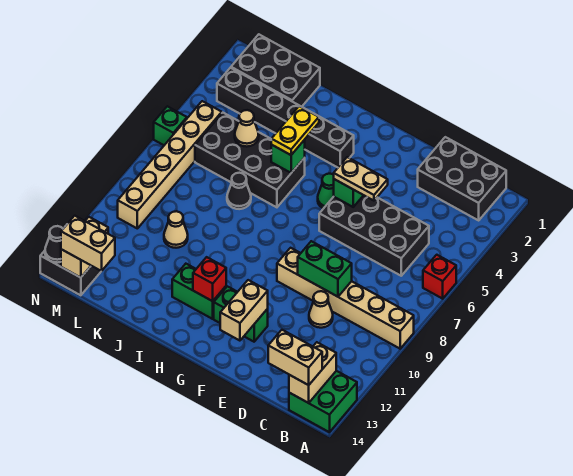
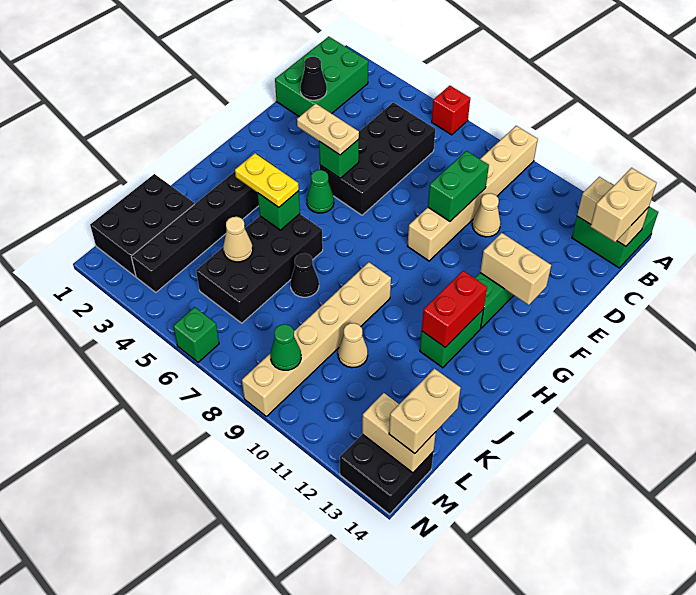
black 2x3 brick [418,137,506,220] -> green 2x3 brick [275,37,368,117]
tan 1x2 plate [334,157,388,201] -> tan 1x2 plate turned to [297,104,359,155]
red 1x1 brick [193,257,226,301] -> red 1x2 brick [422,271,487,347]
tan 1x6 brick [118,101,222,228] -> tan 1x6 brick turned to [242,262,391,416]
none -> green 1x1 cone [270,324,301,370]
black 1x1 cone [45,226,63,263] -> black 1x1 cone moved to [300,57,327,100]

